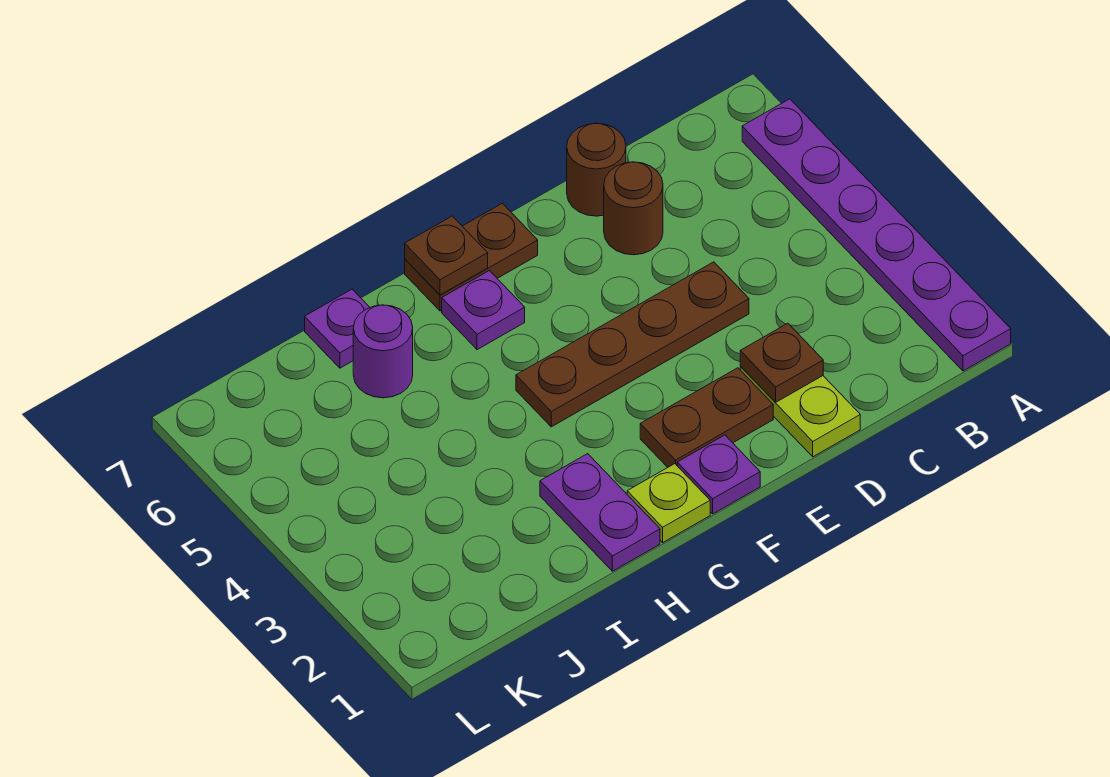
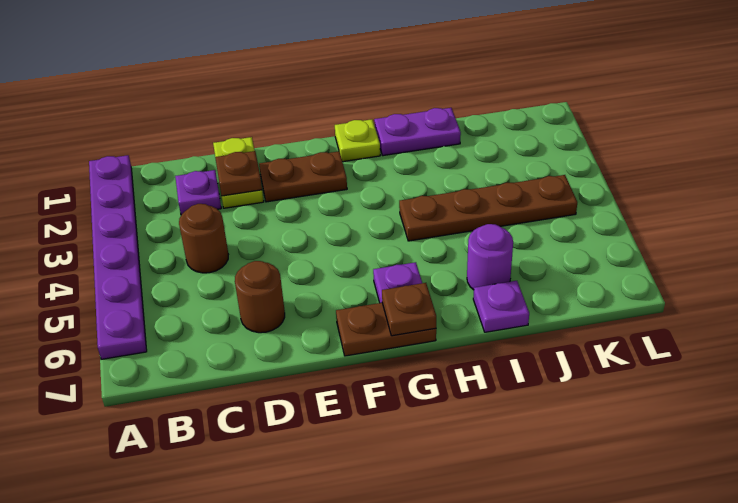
brown 1x4 plate [516,262,749,427] -> brown 1x4 plate moved to [399,175,577,241]
brown 1x1 round brick [567,123,626,216] -> brown 1x1 round brick moved to [179,204,228,273]
purple 1x1 plate [677,435,760,514] -> purple 1x1 plate moved to [175,170,221,215]
purple 1x2 plate [540,454,660,571] -> purple 1x2 plate turned to [374,108,461,156]

